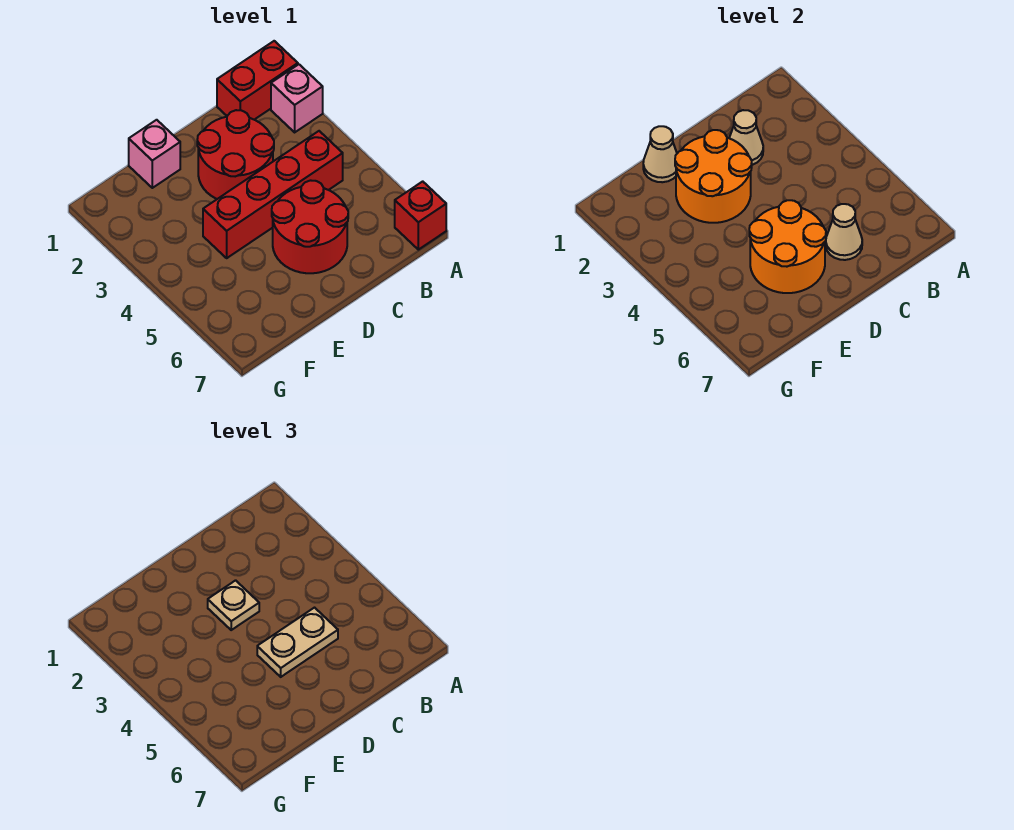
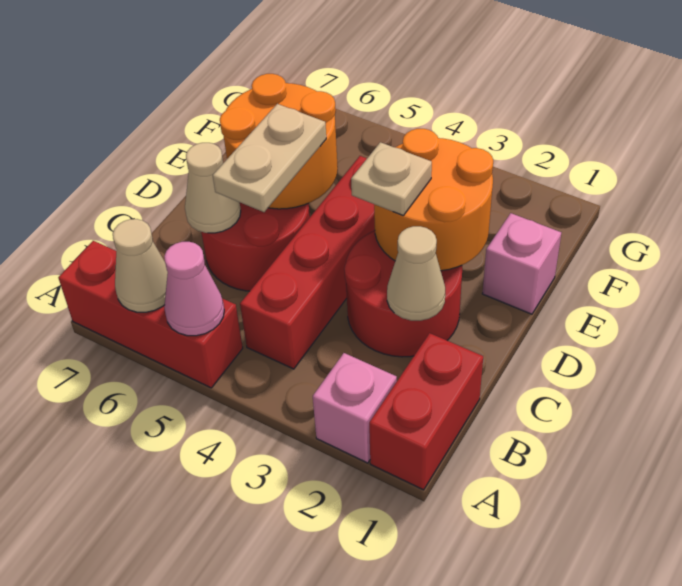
none -> pink 1x1 cone [164,242,224,336]
red 1x1 brick [395,181,446,250] -> red 1x3 brick [58,241,243,388]
tan 1x1 cone [643,126,677,182] -> tan 1x1 cone moved to [113,219,168,312]

